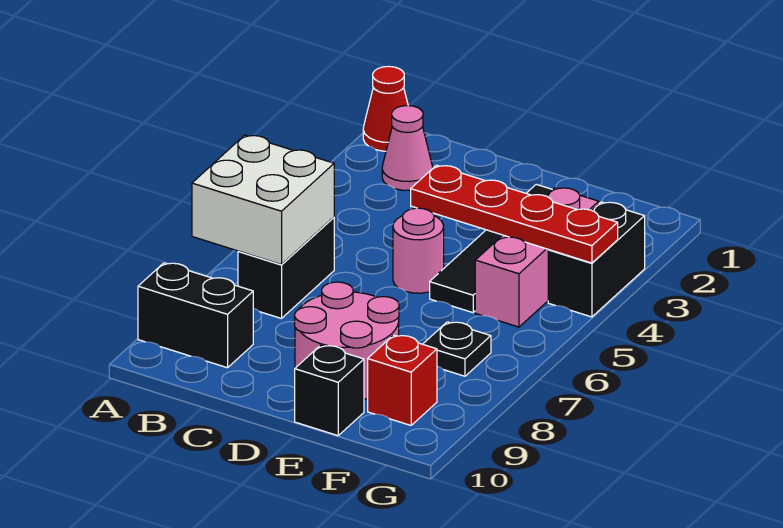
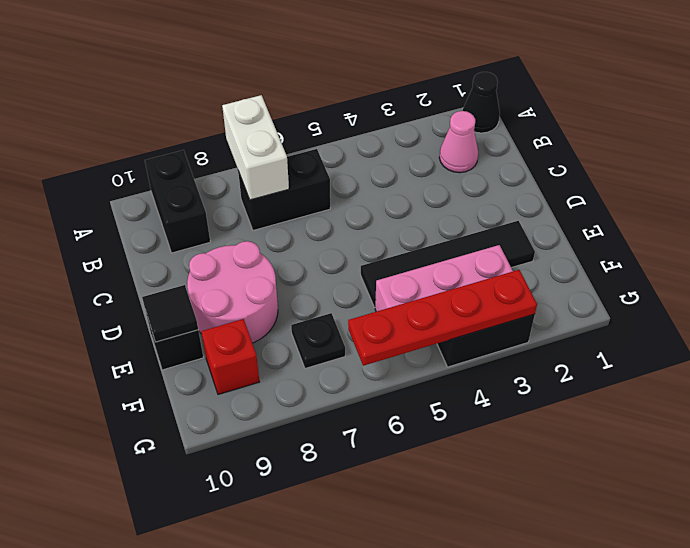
red 1x1 cone [363,66,408,151] -> black 1x1 cone [463,72,500,133]
white 2x2 brick [192,135,334,265] -> white 1x2 brick [222,95,289,200]
red 1x4 plate [411,165,618,263] -> red 1x4 plate turned to [348,270,537,366]
pink 1x1 round brick [393,208,444,293] -> none
none -> black 1x1 tile [142,285,198,342]

